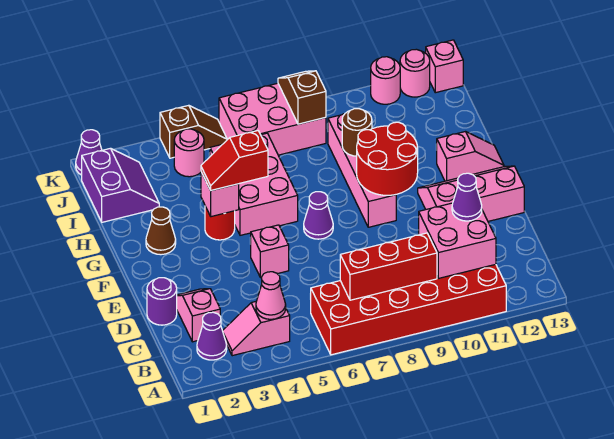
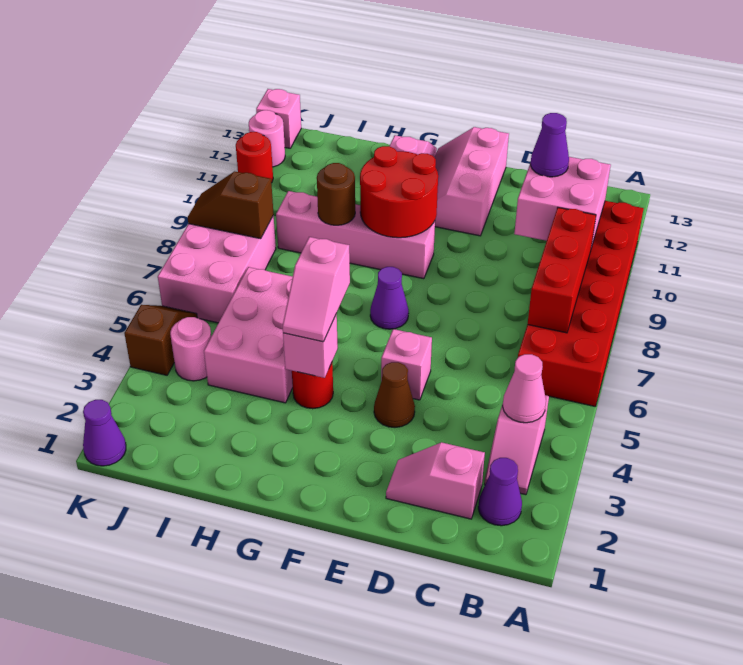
purple 1x1 round brick [147,278,177,325] -> none
brown 1x1 cone [146,207,176,255] -> brown 1x1 cone moved to [374,362,415,427]
red 1x2 slope [201,131,268,190] -> pink 1x2 slope [283,237,350,342]
pink 2x3 brick [210,133,298,235] -> pink 2x3 brick turned to [204,267,293,403]
purple 2x2 slope [82,148,159,222] -> none
pink 1x1 round brick [371,57,400,104] -> red 1x1 round brick [236,132,273,183]

